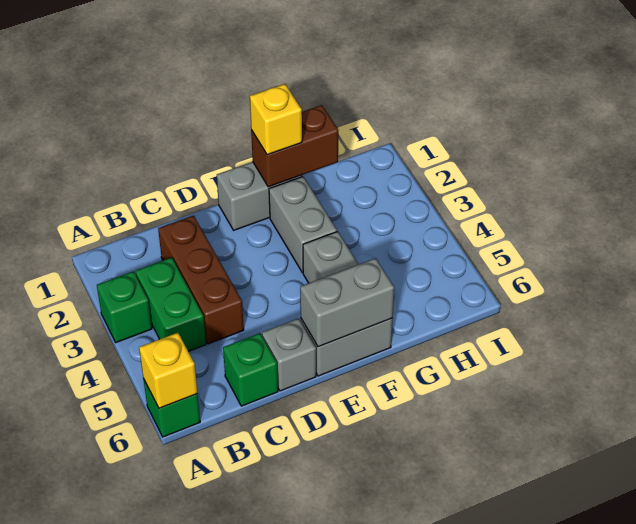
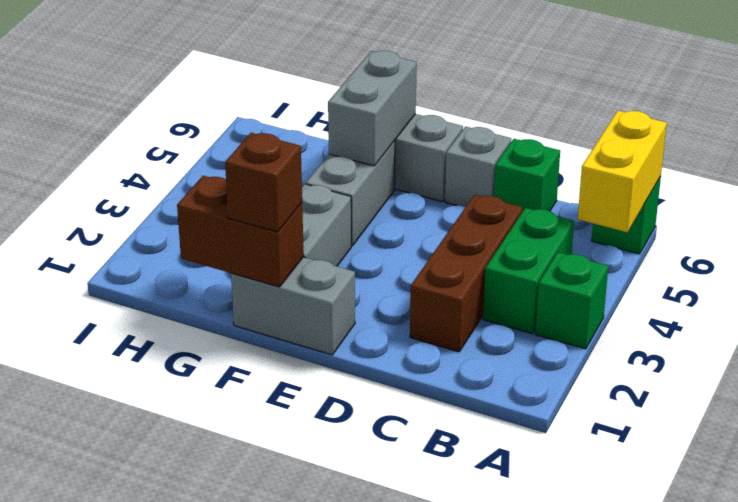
yellow 1x1 brick [139,333,197,408] -> yellow 1x2 brick [578,111,667,232]
grey 1x2 brick [300,258,394,347] -> grey 1x2 brick turned to [328,51,417,166]
yellow 1x1 brick [250,84,302,155] -> brown 1x1 brick [225,133,302,232]

